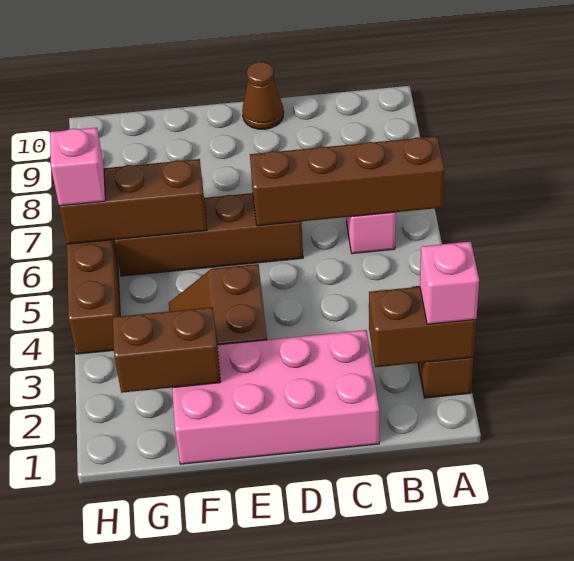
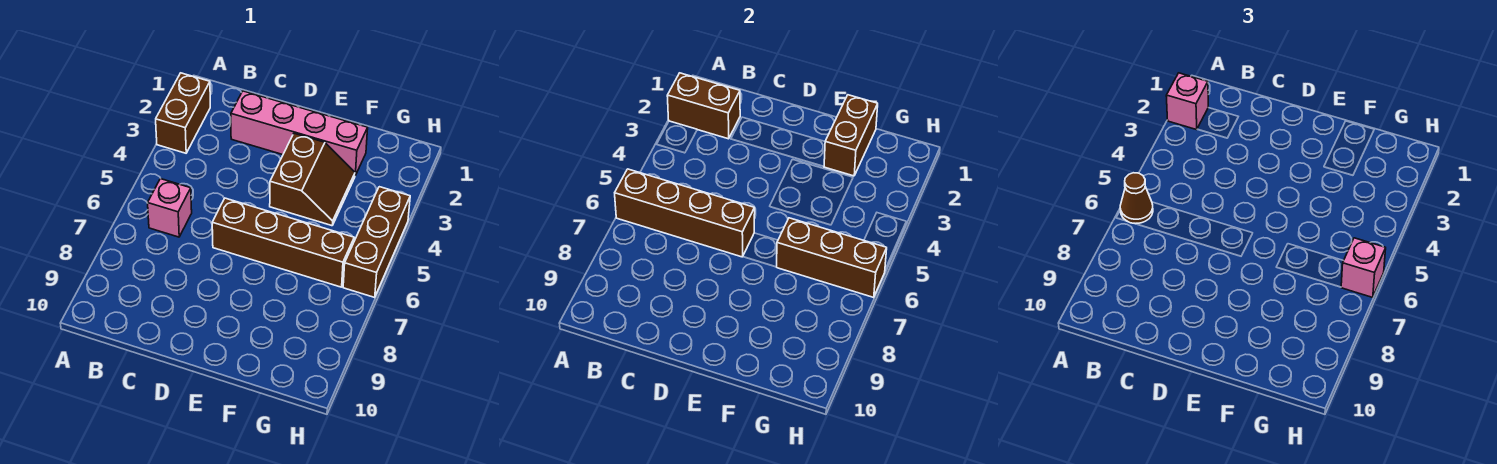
pink 2x4 brick [172,330,379,464] -> pink 1x4 brick [231,91,368,175]
brown 1x1 cone [242,62,284,129] -> brown 1x1 cone moved to [1120,173,1153,224]
brown 1x2 brick [113,307,220,393] -> brown 1x2 brick turned to [824,95,878,176]

